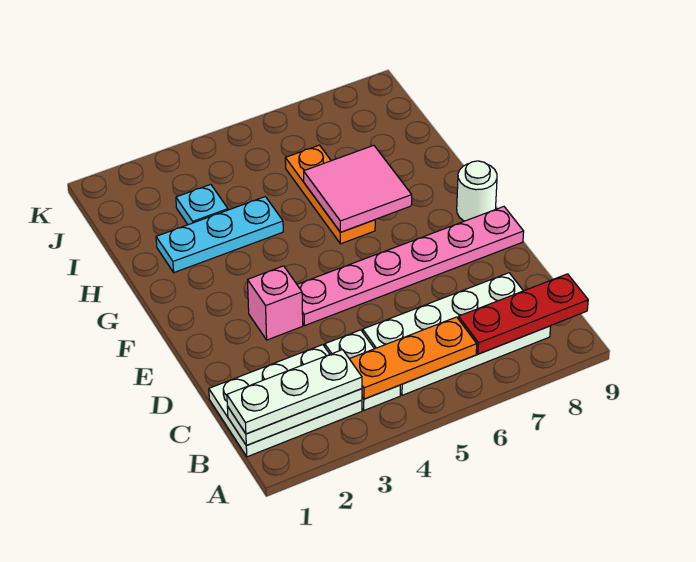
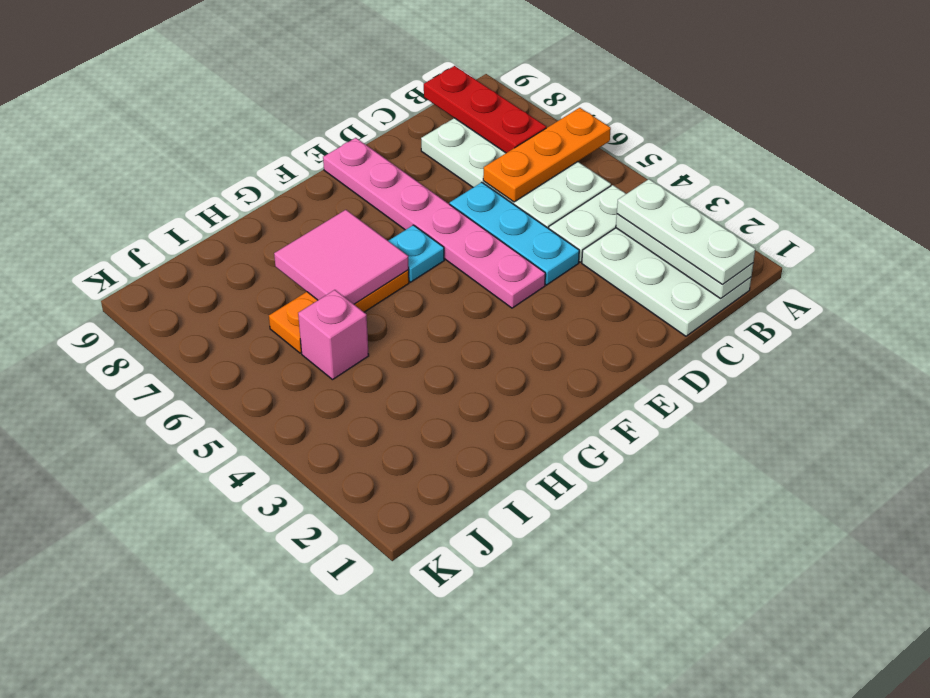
orange 1x3 plate [350,317,477,399] -> orange 1x3 plate turned to [483,108,611,202]
pink 1x1 brick [248,266,303,340] -> pink 1x1 brick moved to [298,290,369,379]
white 1x1 round brick [457,161,497,221] -> none
cyan 1x3 plate [156,197,283,272] -> cyan 1x3 plate moved to [450,182,579,285]
cyan 1x1 plate [176,184,228,225] -> cyan 1x1 plate moved to [389,225,444,282]

